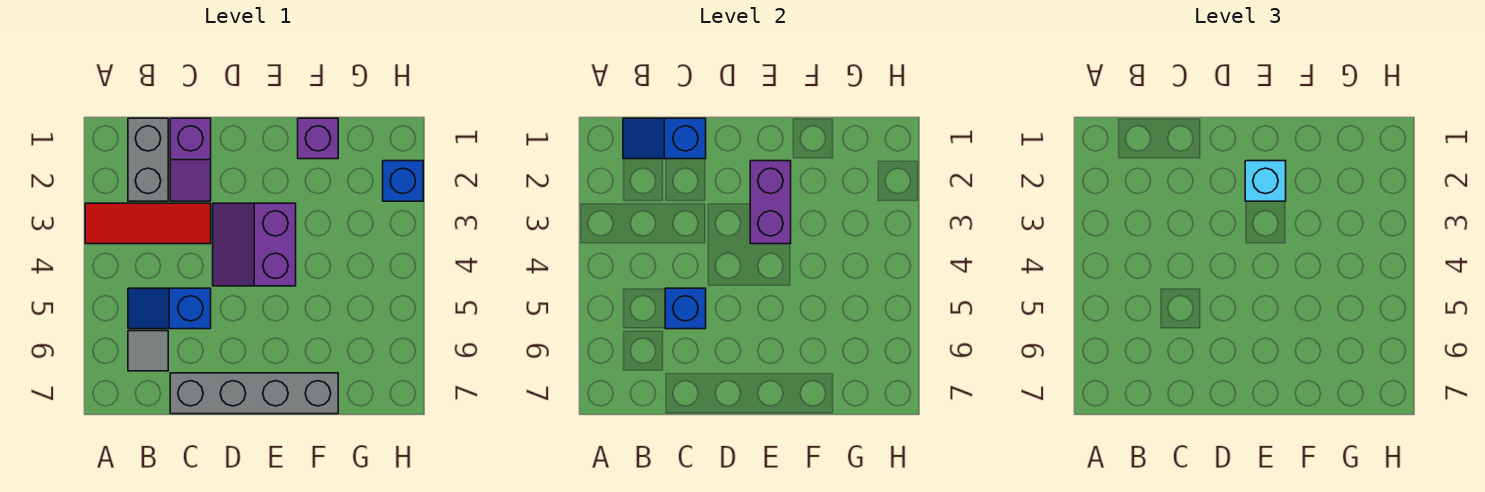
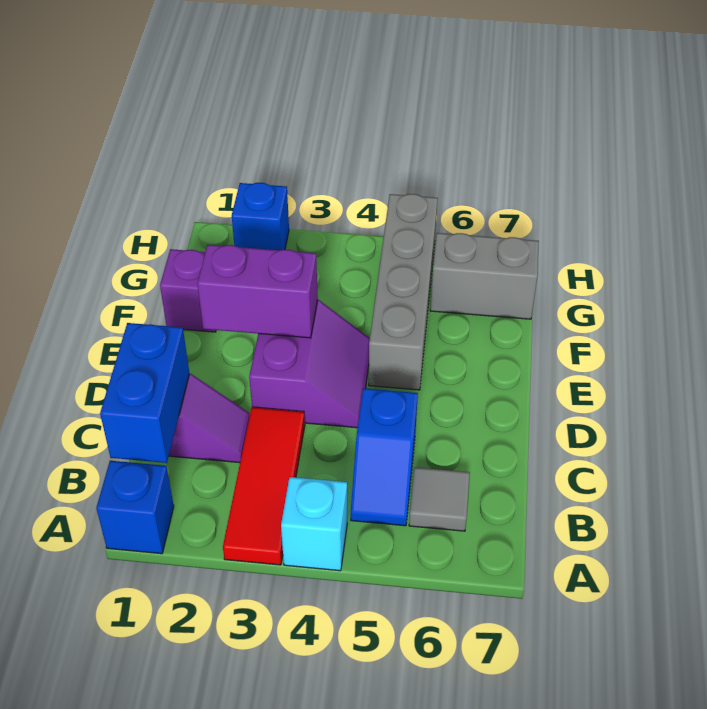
grey 1x2 brick [128,118,168,201] -> grey 1x2 brick moved to [430,233,539,319]
blue 1x2 slope [623,118,706,159] -> blue 1x2 brick [100,323,189,463]
blue 1x1 brick [665,288,706,329] -> blue 1x1 brick moved to [96,461,174,554]
grey 1x4 brick [170,373,338,414] -> grey 1x4 brick moved to [369,194,438,390]
purple 2x2 slope [213,203,296,286] -> purple 2x2 slope turned to [249,300,370,428]
cyan 1x1 brick [1245,161,1286,201] -> cyan 1x1 brick moved to [281,477,347,571]

